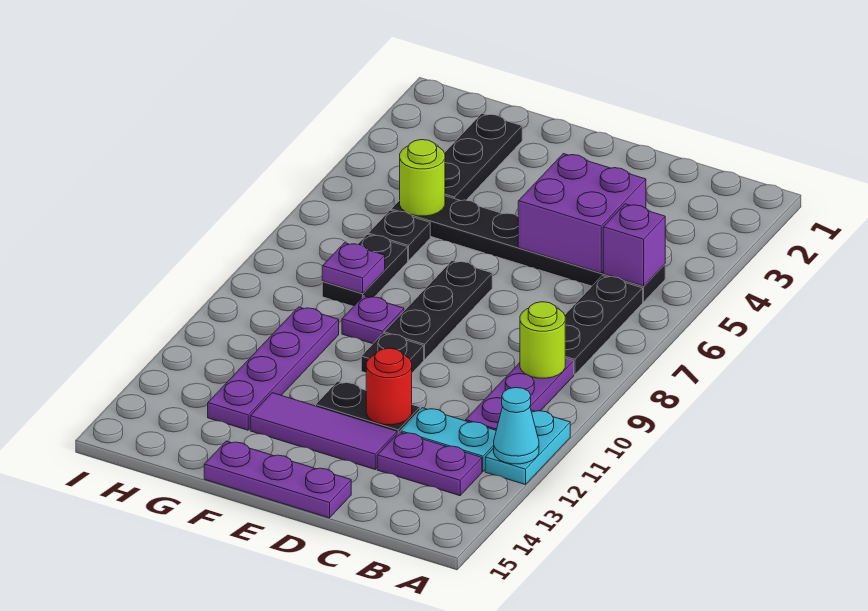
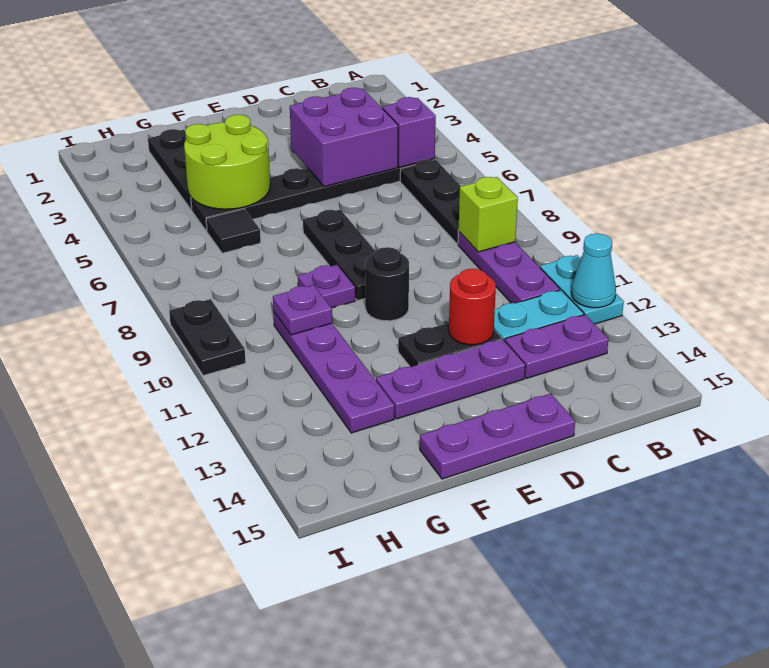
lime 1x1 round brick [520,302,565,378] -> lime 1x1 brick [459,177,518,252]
purple 1x3 tile [250,393,397,469] -> purple 1x3 plate [376,339,525,419]
black 1x1 plate [361,333,424,373] -> black 1x1 round brick [365,247,409,321]
lime 1x1 round brick [400,140,445,216] -> lime 2x2 round brick [184,115,270,209]
black 1x1 plate [368,210,430,261] -> black 1x1 tile [206,209,261,253]
black 1x2 plate [322,234,408,306] -> black 1x2 plate moved to [169,299,246,376]
purple 1x1 plate [322,243,385,293] -> purple 1x1 plate moved to [273,285,332,335]

